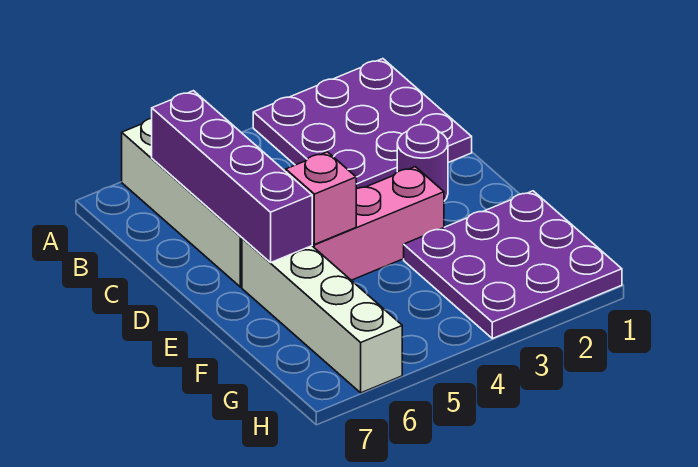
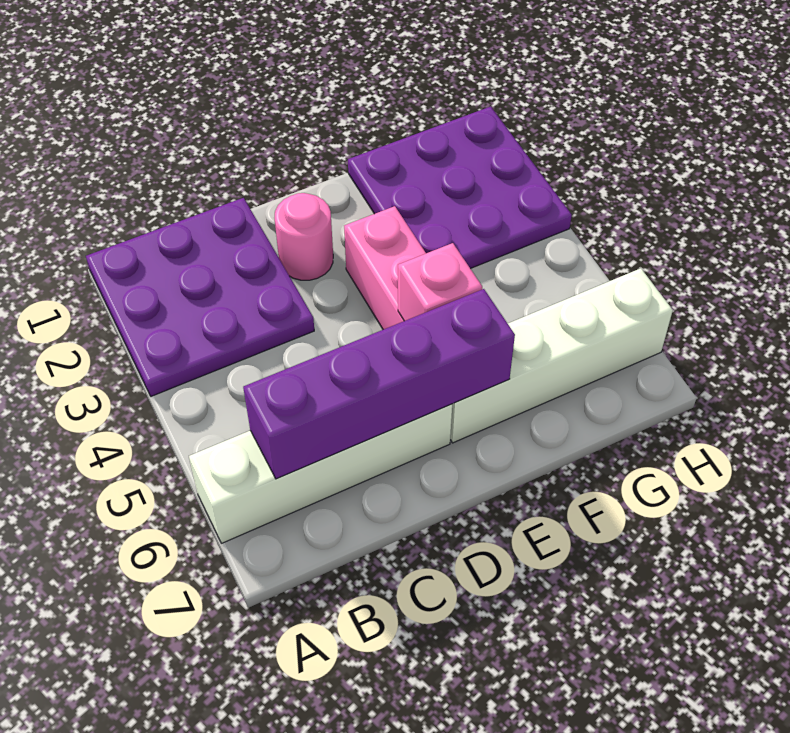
purple 1x1 round brick [397,125,448,201] -> pink 1x1 round brick [274,193,333,280]

